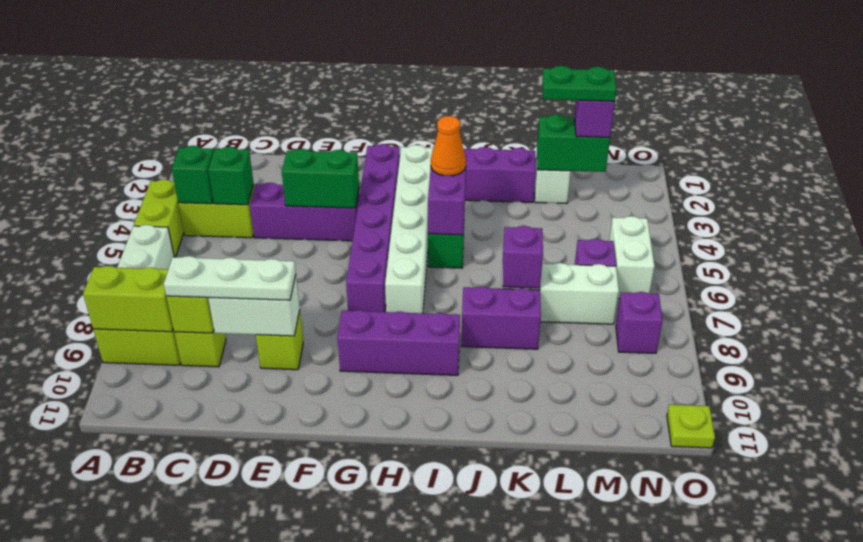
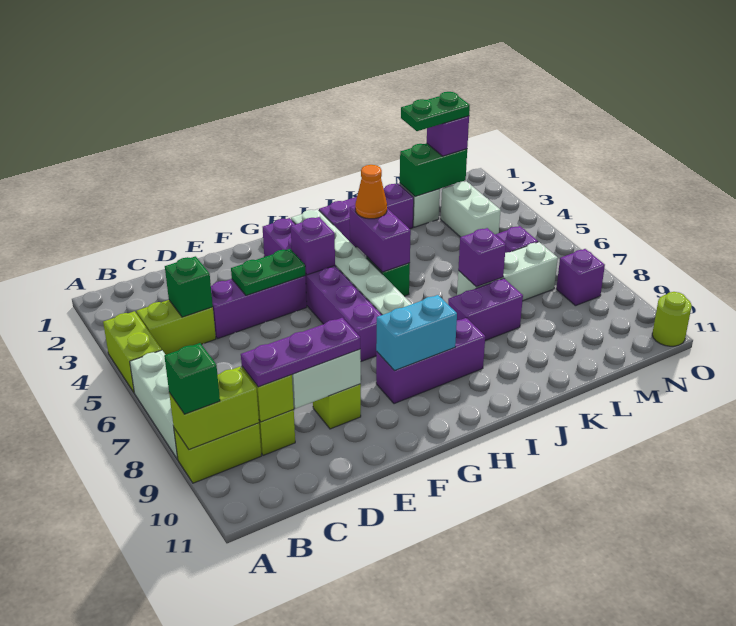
green 1x1 brick [172,146,214,204] -> green 1x1 brick moved to [164,343,220,414]
white 1x3 plate [164,256,296,300] -> purple 1x3 plate [241,318,360,387]
green 1x2 brick [282,149,359,208] -> green 1x2 plate [231,249,306,296]
none -> purple 1x1 brick [291,217,335,275]
none -> cyan 1x2 brick [376,295,457,371]
white 1x2 brick [609,216,655,298] -> white 1x2 brick moved to [441,181,501,237]
lime 1x1 plate [667,405,715,448] -> lime 1x1 round brick [652,292,692,346]

